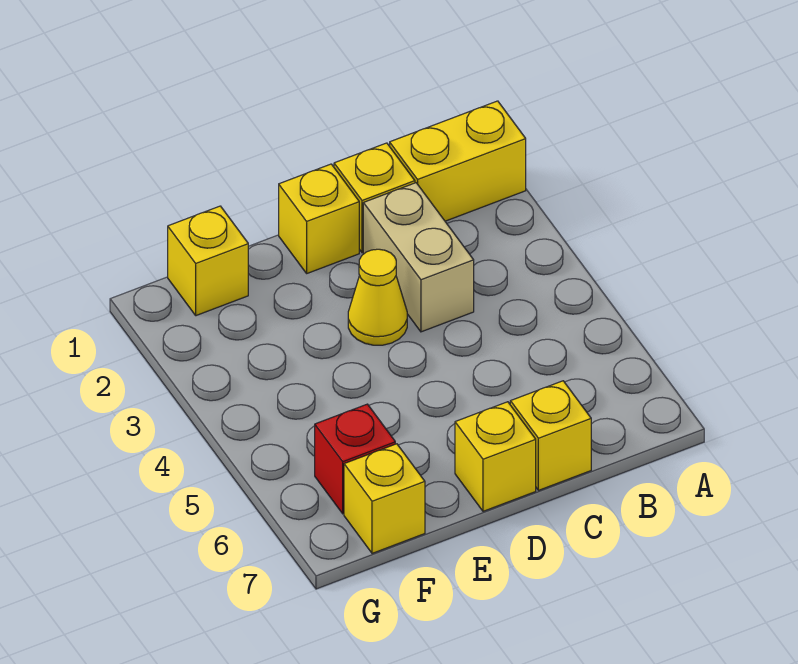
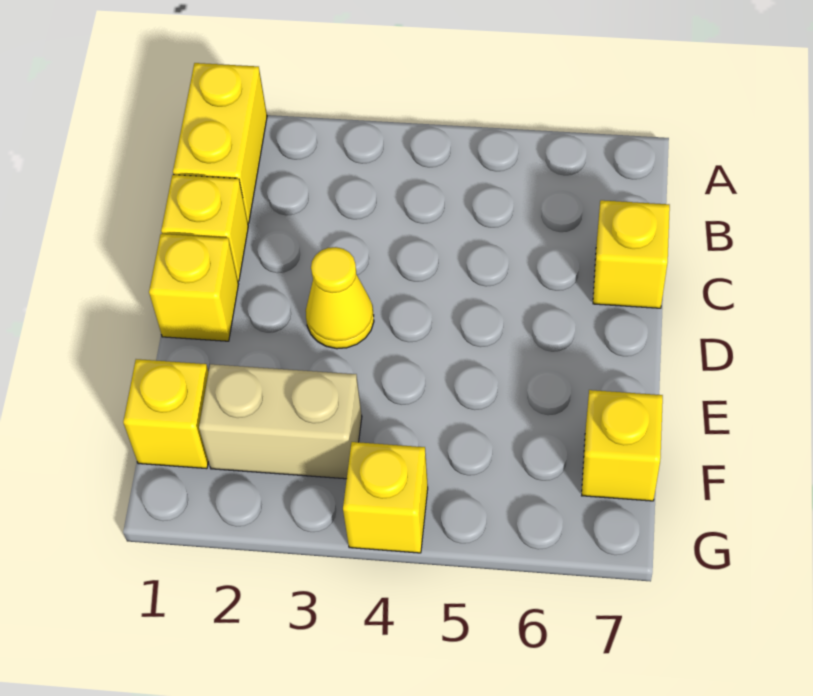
tan 1x2 brick [363,183,474,332] -> tan 1x2 brick moved to [199,364,362,479]
yellow 1x1 brick [455,402,536,511] -> yellow 1x1 brick moved to [343,442,428,553]
red 1x1 brick [315,404,395,514] -> none

